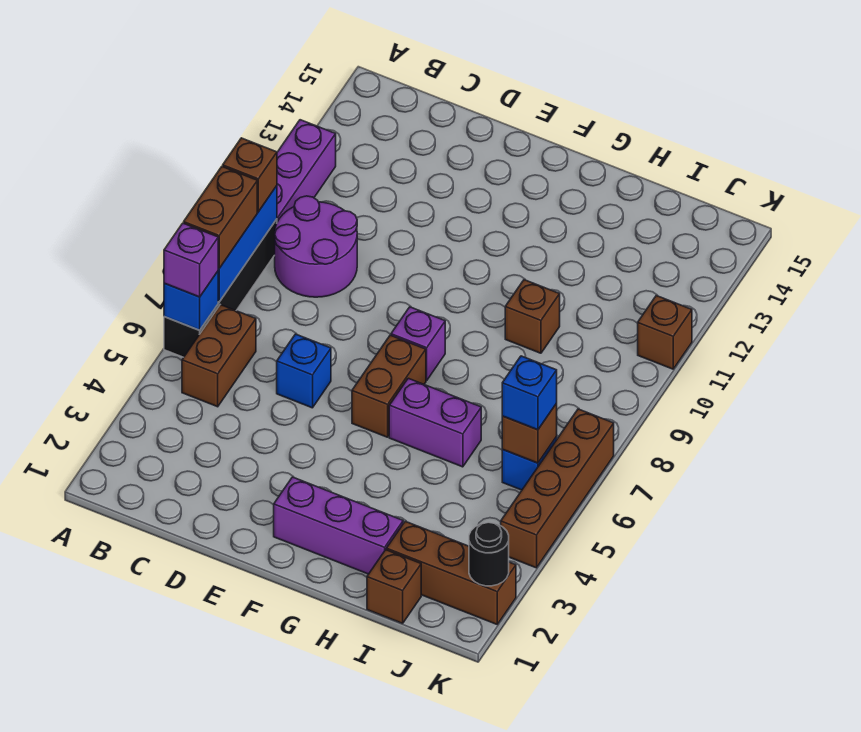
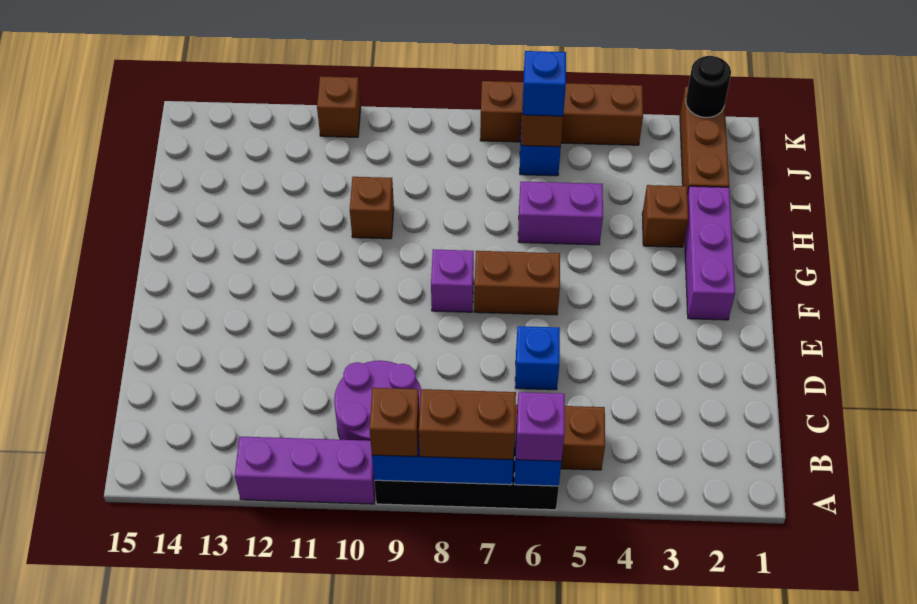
purple 1x2 brick [389,378,481,467] -> purple 1x2 brick turned to [518,181,603,245]
brown 1x1 brick [367,550,421,623] -> brown 1x1 brick moved to [642,185,688,247]

